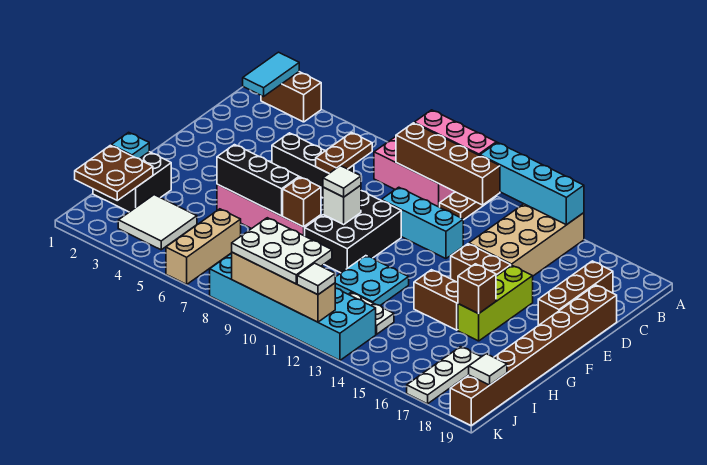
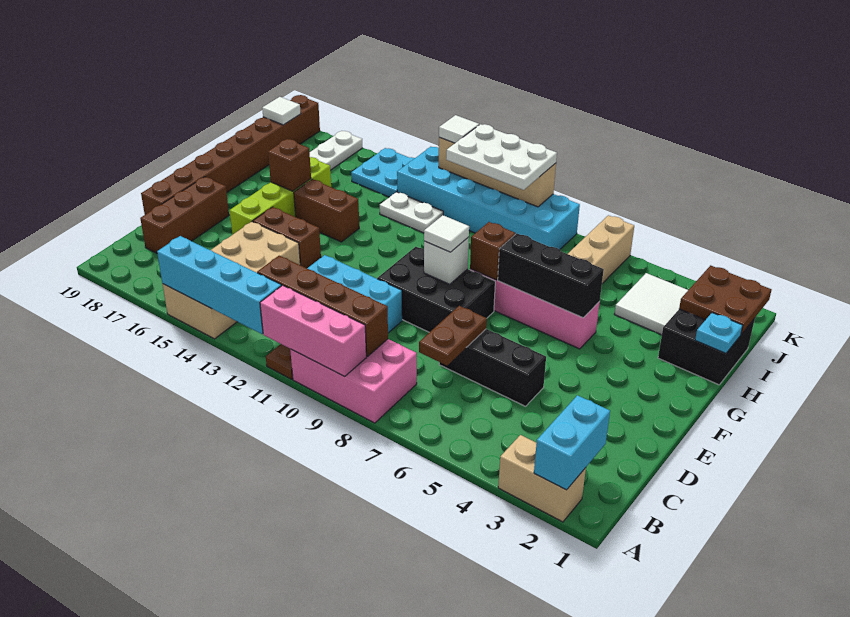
brown 1x2 brick [261,72,321,122] -> tan 1x2 brick [498,435,586,522]
cyan 1x2 tile [243,52,299,97] -> cyan 1x2 brick [534,395,610,490]
black 2x3 brick [305,191,401,273] -> black 2x3 brick turned to [377,247,495,332]
lime 1x3 brick [458,265,533,341] -> lime 1x4 brick [230,157,331,235]
cyan 2x2 plate [335,256,409,305] -> cyan 2x2 plate moved to [351,148,415,197]

